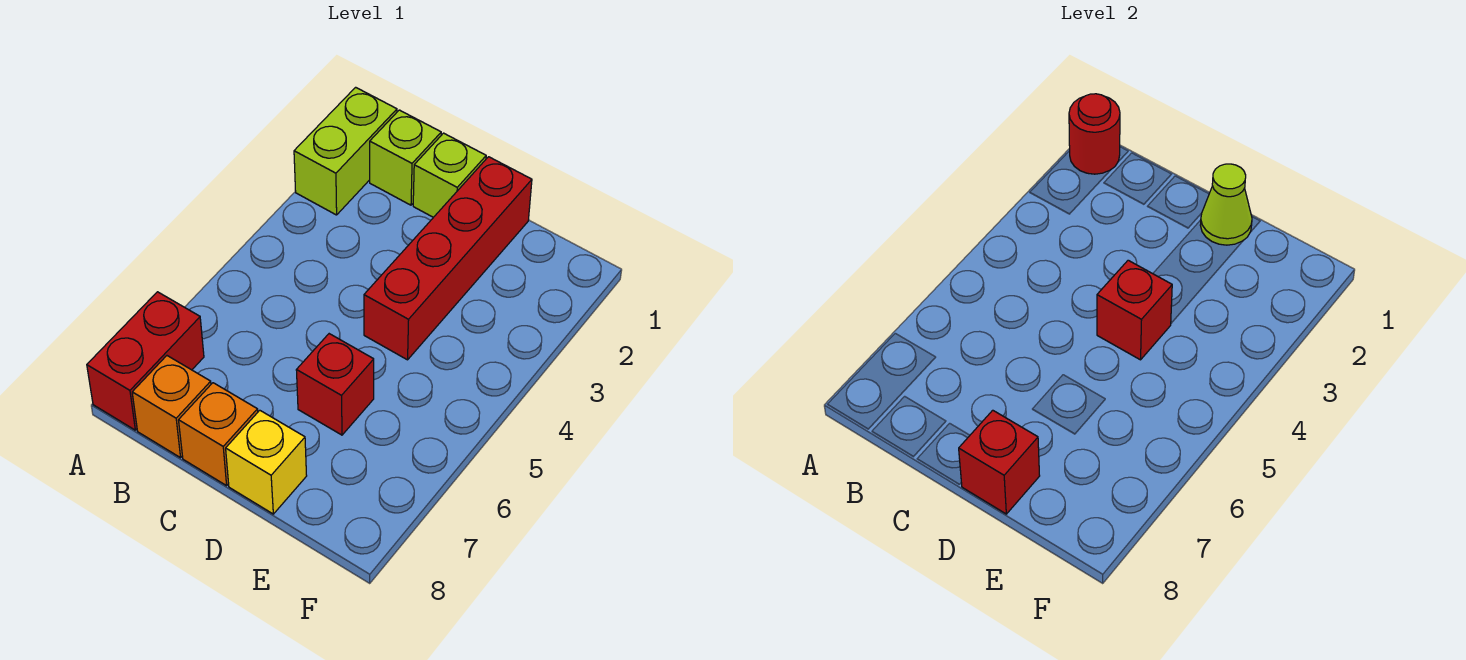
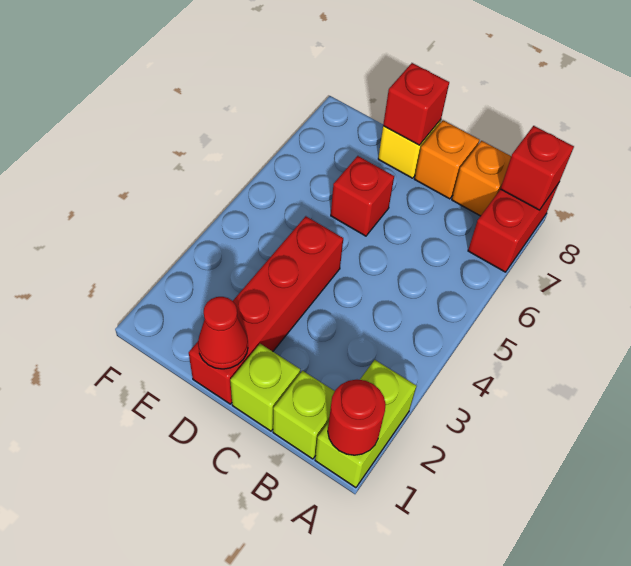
lime 1x1 cone [1200,164,1252,245] -> red 1x1 cone [198,297,248,369]
red 1x1 brick [1097,260,1172,360] -> red 1x1 brick moved to [501,126,574,210]

